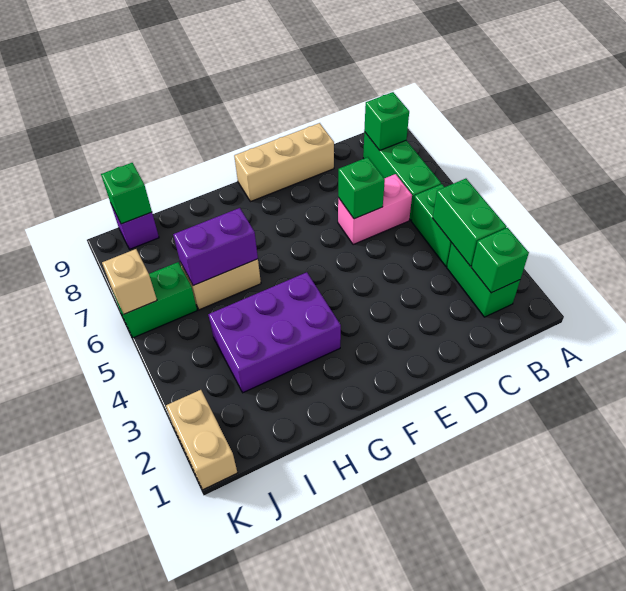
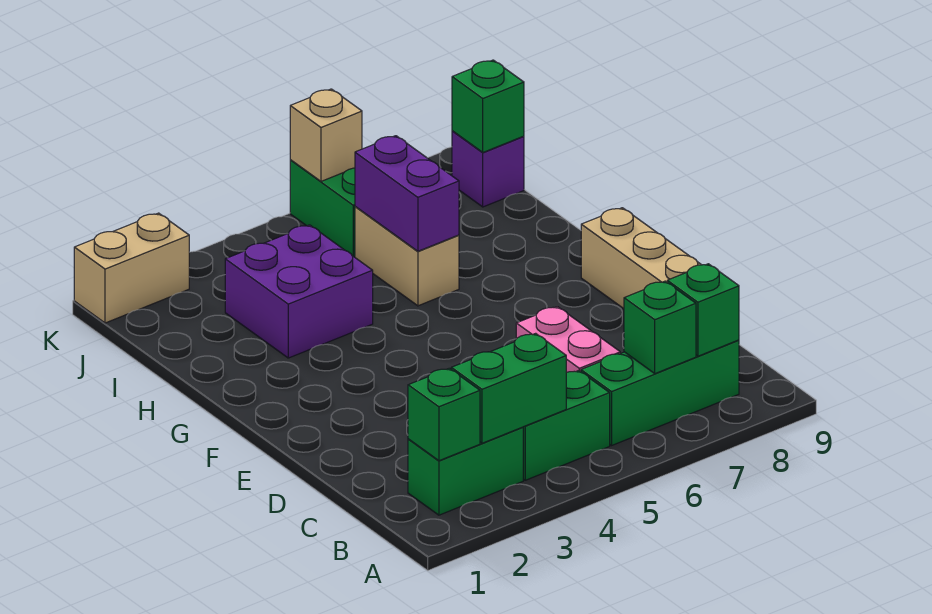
green 1x1 brick [338,157,385,219] -> green 1x1 brick moved to [624,281,696,374]
purple 2x3 brick [208,272,341,393] -> purple 2x2 brick [225,225,373,358]

